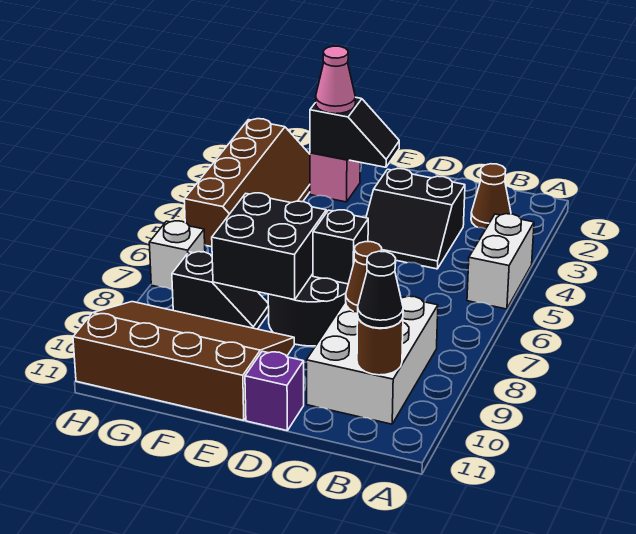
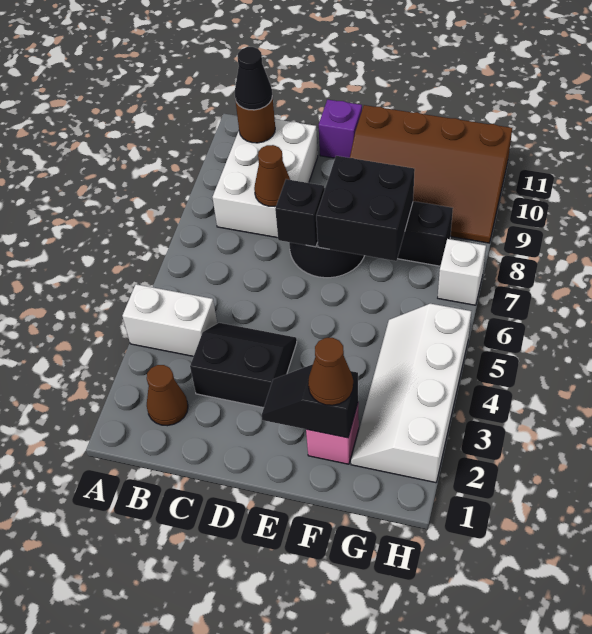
white 1x2 brick [467,214,534,309] -> white 1x2 brick turned to [122,284,217,356]
pink 1x1 cone [316,46,355,114] -> brown 1x1 cone [308,338,353,405]
brown 2x4 slope [184,119,310,247] -> white 2x4 slope [351,304,471,483]

